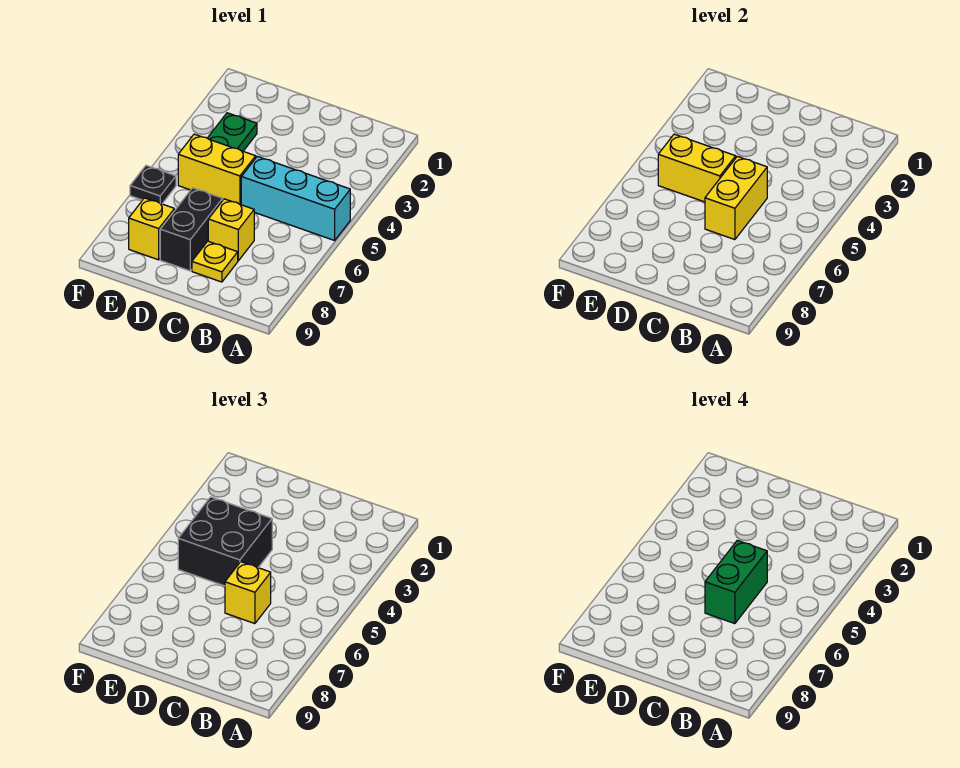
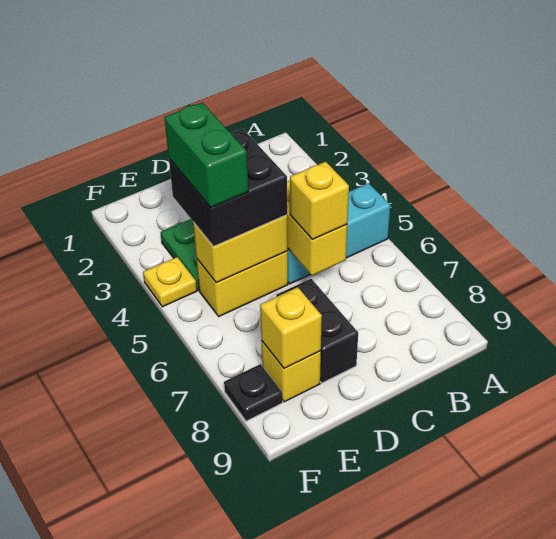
green 1x2 brick [705,540,767,624] -> green 1x2 brick moved to [164,102,248,208]
yellow 1x1 brick [208,199,254,261] -> yellow 1x1 brick moved to [260,287,322,369]
yellow 1x1 plate [192,241,238,282] -> yellow 1x1 plate moved to [143,257,197,307]
black 1x1 plate [130,166,176,204] -> black 1x1 plate moved to [224,364,283,421]

